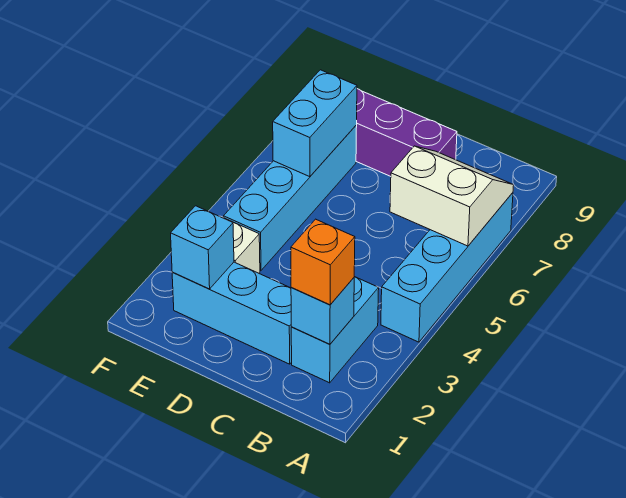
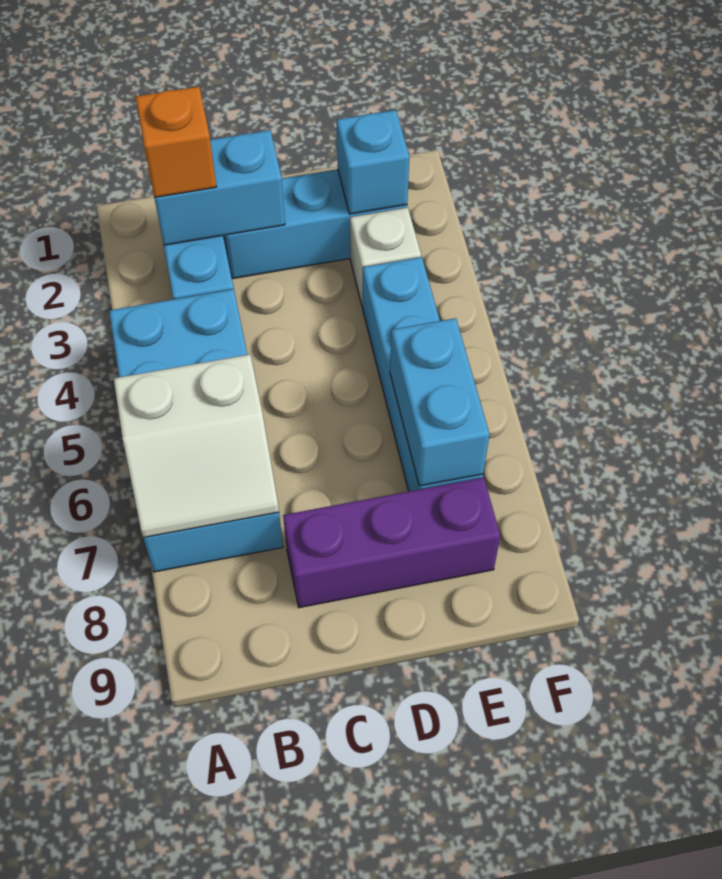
cyan 1x4 brick [381,193,513,342] -> cyan 2x4 brick [109,289,283,572]
cyan 1x1 brick [291,278,354,344] -> cyan 1x2 brick [154,130,285,245]

